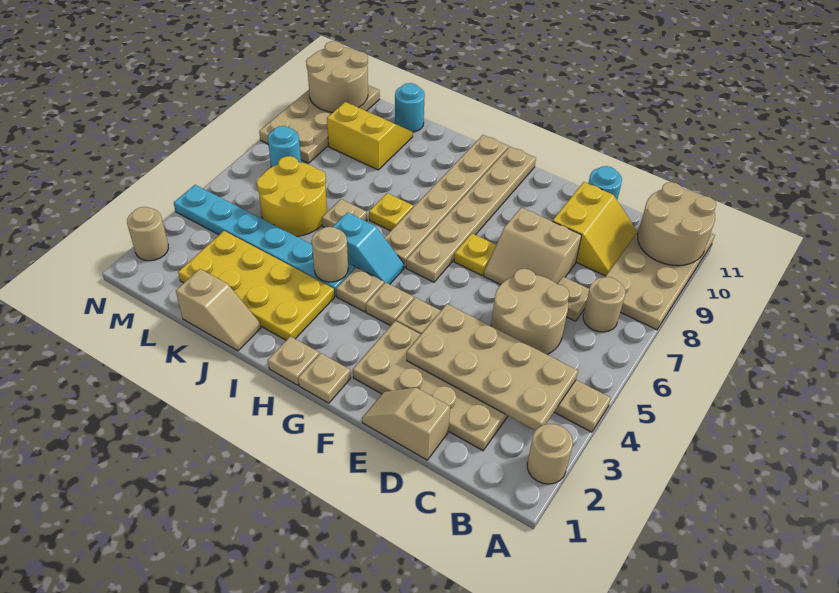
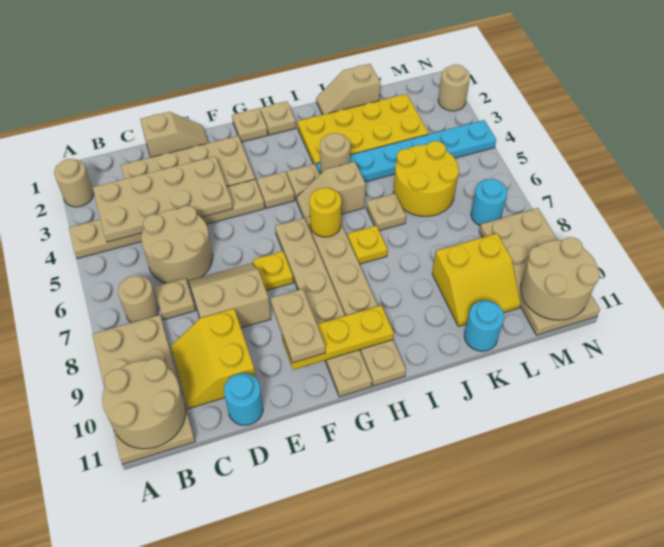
none -> tan 1x2 plate [271,289,326,363]
none -> yellow 1x3 plate [282,305,394,370]
cyan 1x2 slope [333,212,404,284] -> tan 1x2 slope [296,162,366,220]
none -> yellow 1x1 round brick [309,188,341,237]

